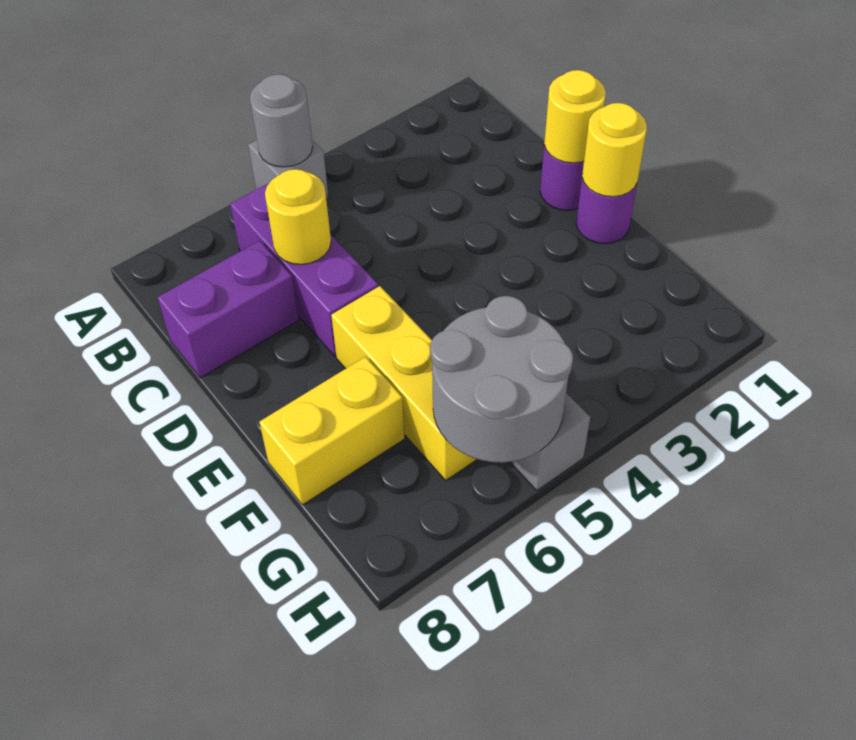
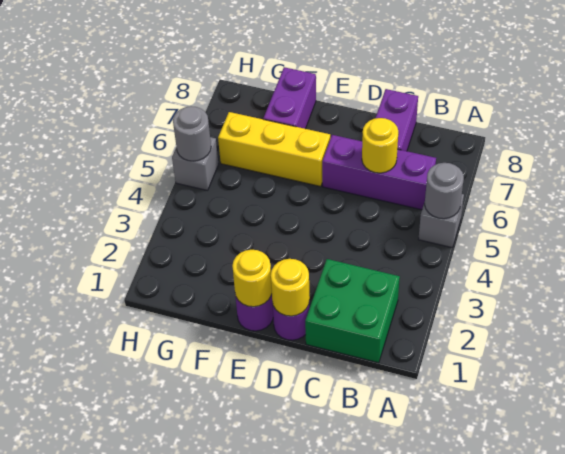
none -> green 2x2 brick [305,259,400,363]
yellow 1x2 brick [259,357,405,505] -> purple 1x2 brick [263,67,316,129]
grey 2x2 round brick [431,296,573,463] -> grey 1x1 round brick [173,106,211,161]

